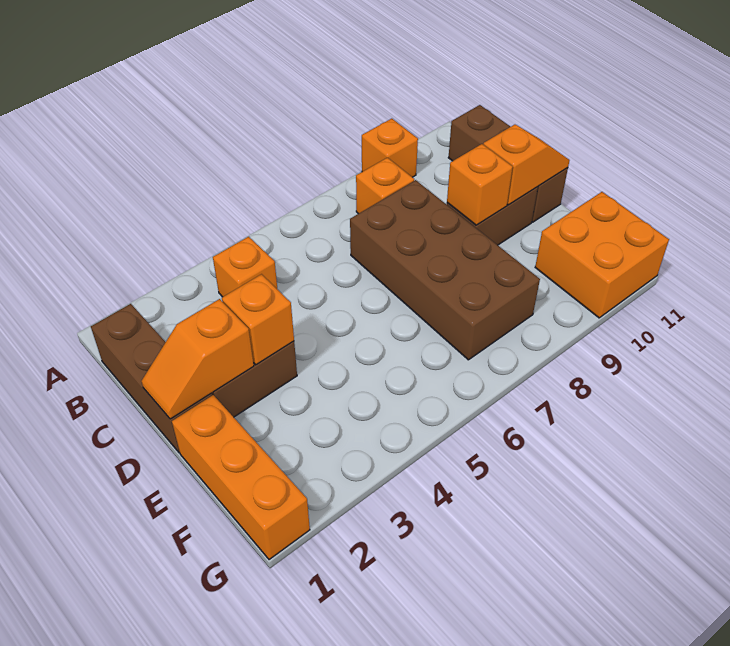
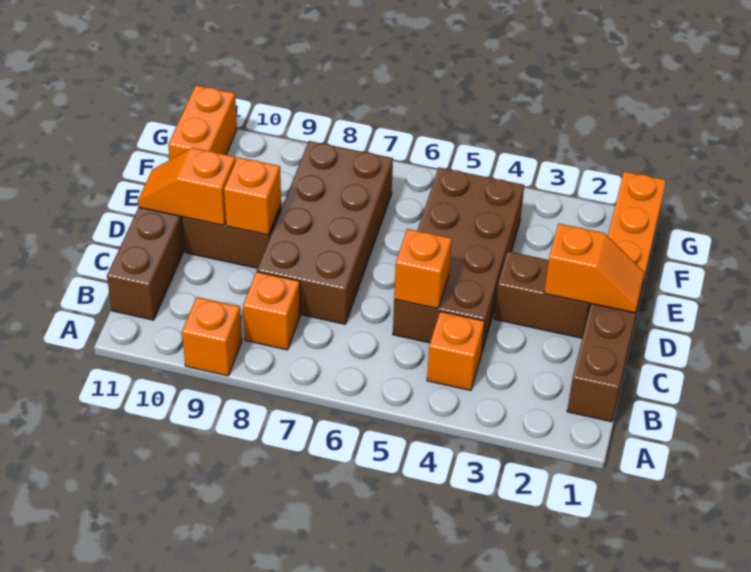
none -> brown 2x4 brick [393,167,524,354]
orange 1x1 brick [222,274,294,365] -> orange 1x1 brick moved to [394,229,452,309]
orange 2x2 brick [535,192,669,318] -> orange 1x2 brick [168,85,237,160]

